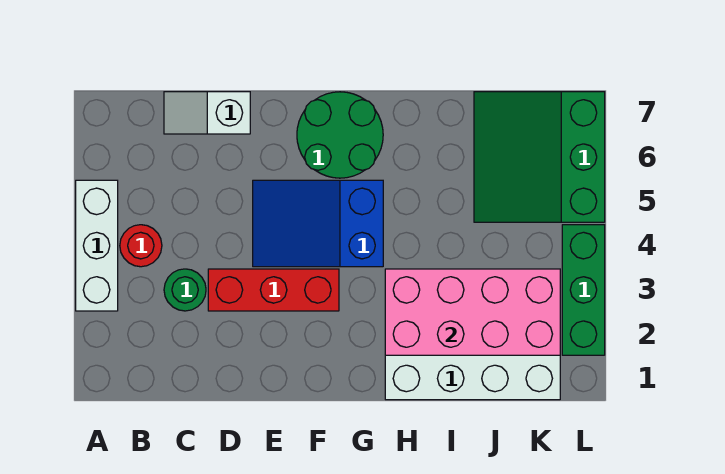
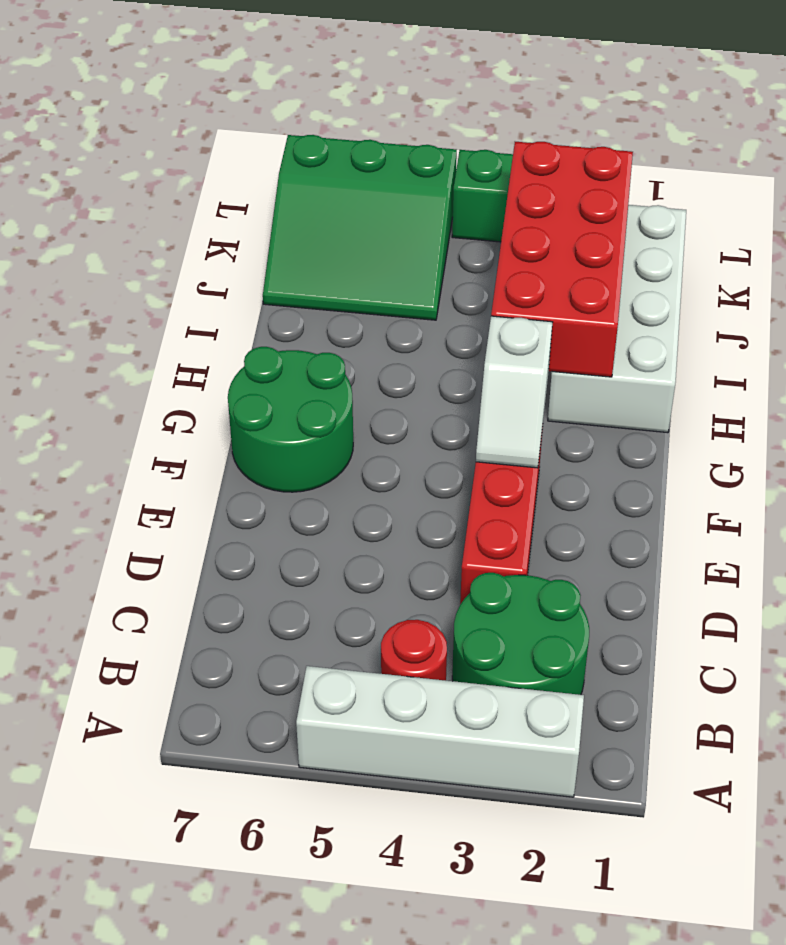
white 1x3 brick [76,180,118,311] -> white 1x4 brick [296,666,584,797]
green 1x1 round brick [164,269,206,311] -> green 2x2 round brick [452,573,589,695]
white 1x2 slope [164,92,250,134] -> white 1x2 slope moved to [476,316,552,468]
blue 2x3 slope [253,180,383,267] -> none
pink 2x4 brick [385,269,560,355] -> red 2x4 brick [491,142,633,377]

